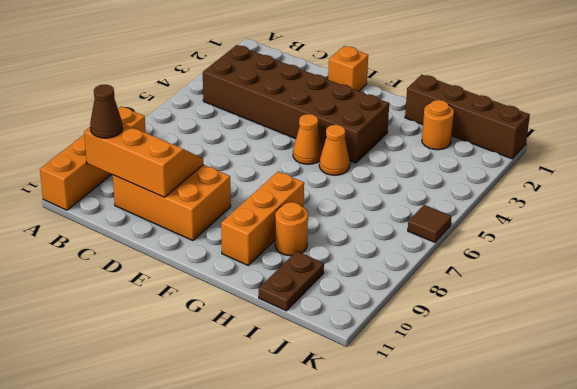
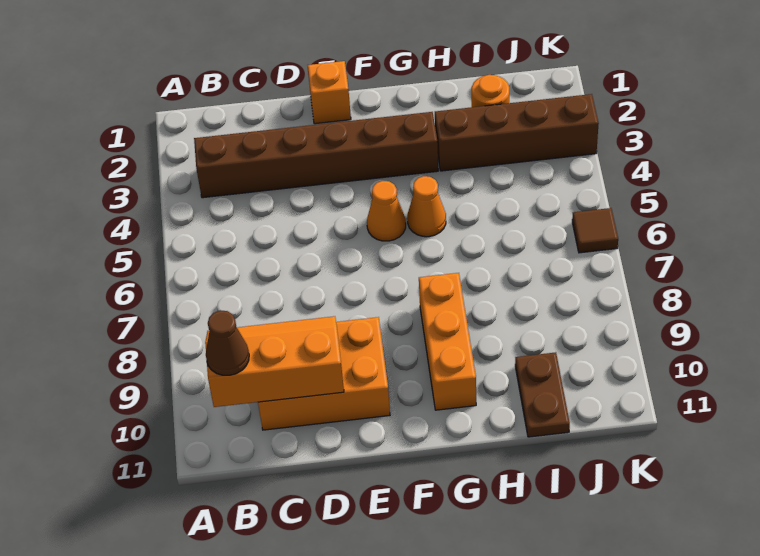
orange 1x4 brick [40,106,146,210] -> none
brown 2x6 brick [203,45,389,163] -> brown 1x6 brick [194,112,438,198]
brown 1x4 brick [405,75,530,159] -> brown 1x4 brick moved to [435,94,599,171]
orange 1x1 round brick [275,202,308,256] -> none

